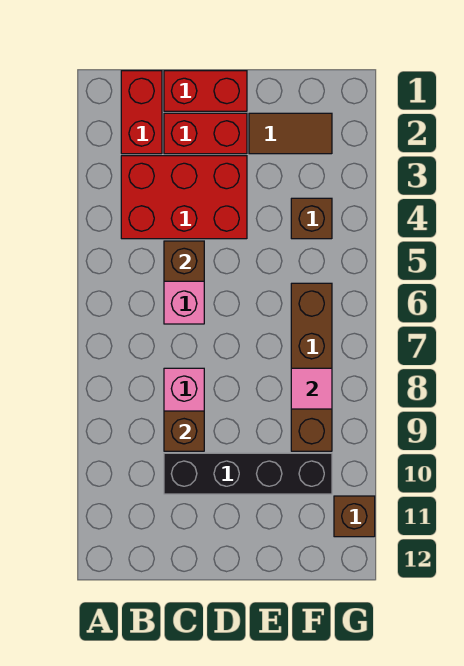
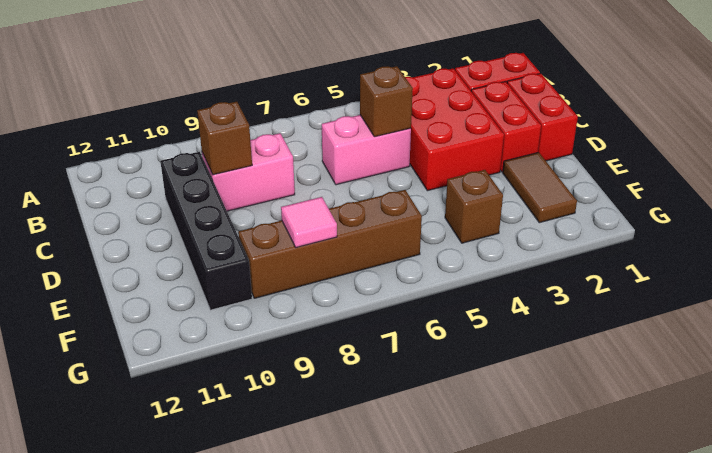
brown 1x1 brick [334,496,375,537] -> none

